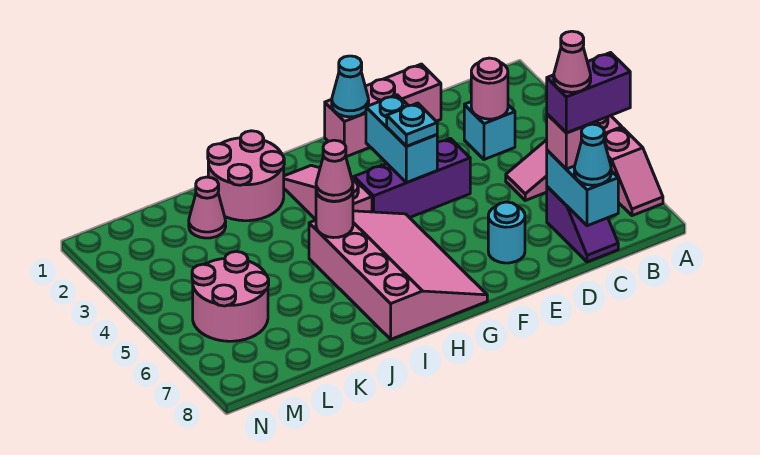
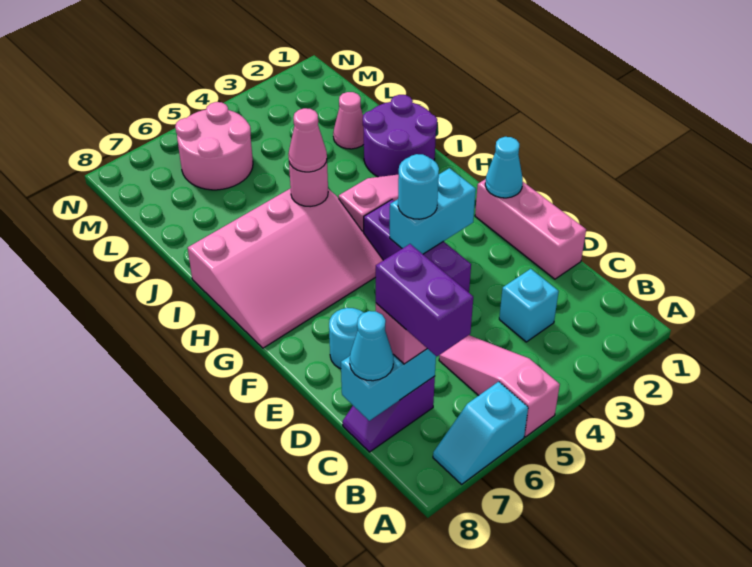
pink 1x2 slope [604,128,663,216] -> cyan 1x2 slope [433,382,528,484]
pink 1x1 round brick [471,58,508,119] -> none
pink 1x1 cone [554,31,591,92] -> none
cyan 1x1 plate [387,103,437,146] -> cyan 1x1 round brick [398,154,439,219]
pink 2x2 round brick [208,131,284,221] -> purple 2x2 round brick [363,95,437,177]

